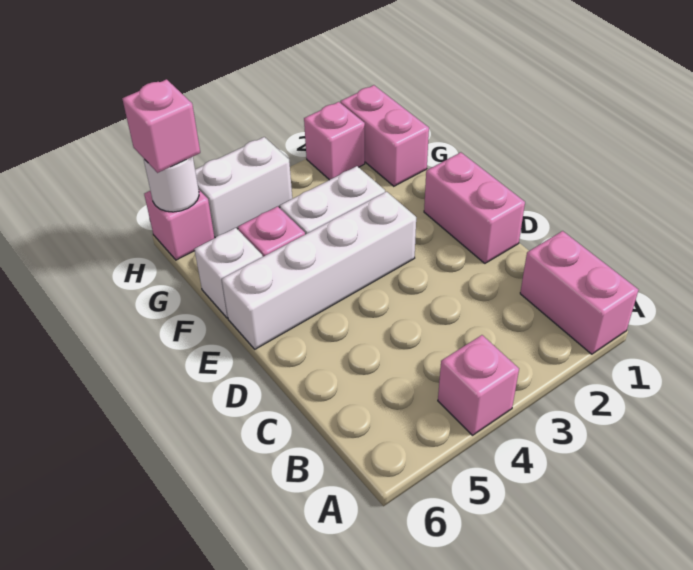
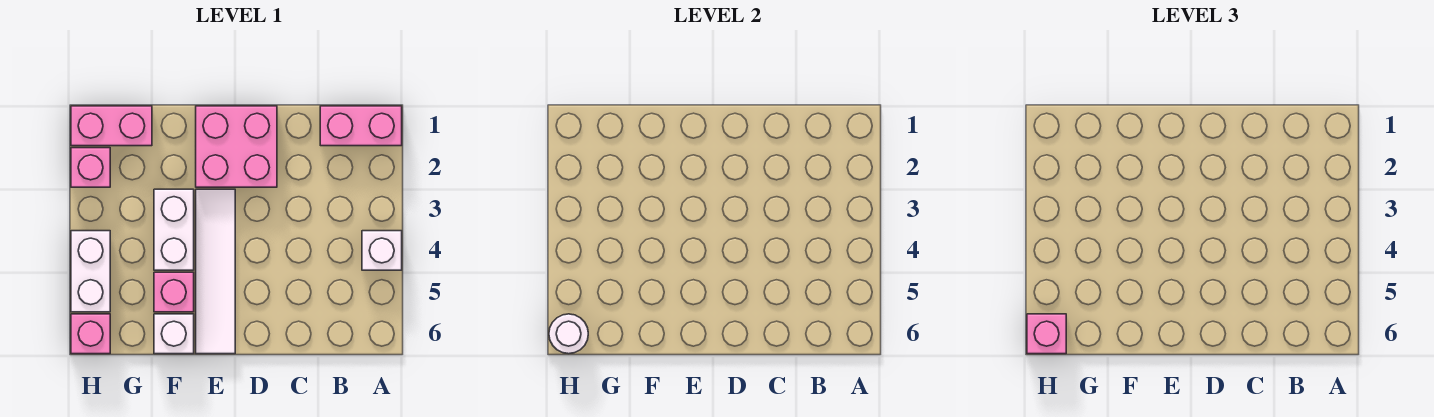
pink 1x1 brick [438,335,519,435] -> white 1x1 brick [362,231,402,270]
pink 1x2 brick [424,152,525,263] -> pink 2x2 brick [196,106,277,187]
white 1x4 brick [222,192,416,349] -> white 1x4 tile [196,189,235,354]

